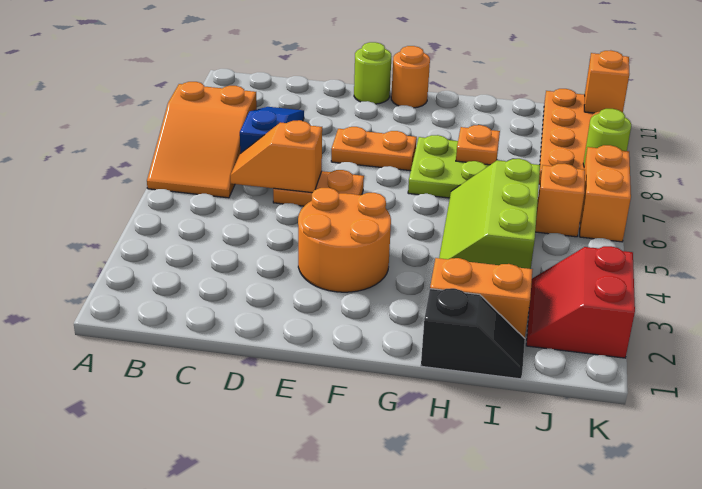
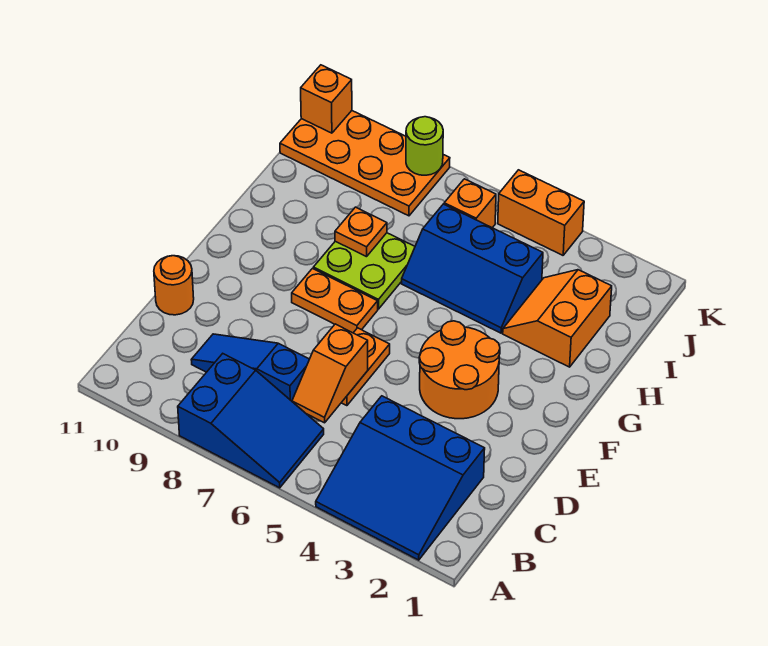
none -> blue 3x3 slope [316,396,485,560]
orange 2x3 slope [147,82,257,198] -> blue 2x3 slope [178,354,324,488]
orange 1x2 plate [331,127,417,171] -> orange 1x2 plate turned to [292,269,378,333]
lime 1x1 round brick [354,42,392,104] -> none
orange 1x1 round brick [391,46,430,108] -> orange 1x1 round brick moved to [154,256,194,315]
black 1x2 slope [421,288,525,379] -> none
lime 2x3 slope [439,159,540,269] -> blue 2x3 slope [402,204,543,333]
red 2x2 slope [526,246,635,358] -> none
orange 1x2 brick [580,145,631,242] -> orange 1x2 brick moved to [498,170,584,255]

